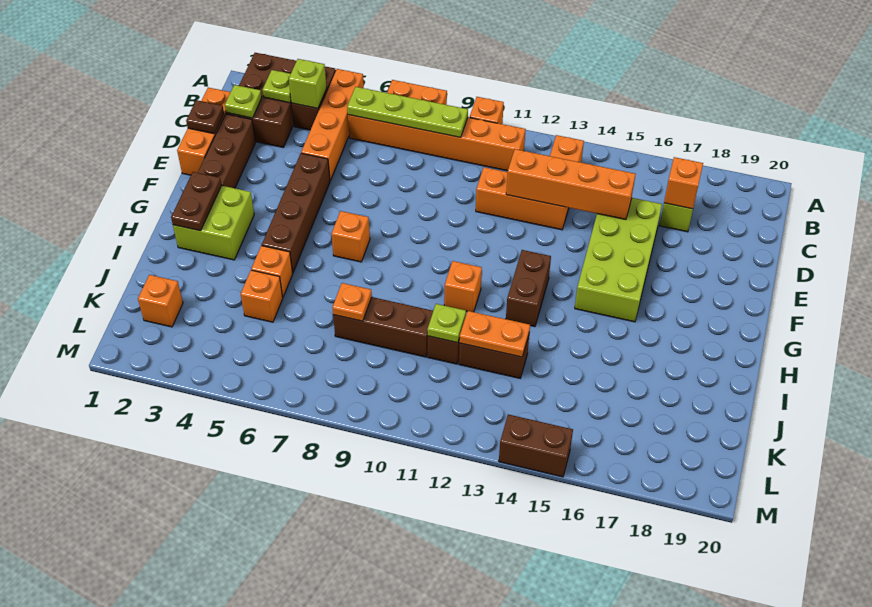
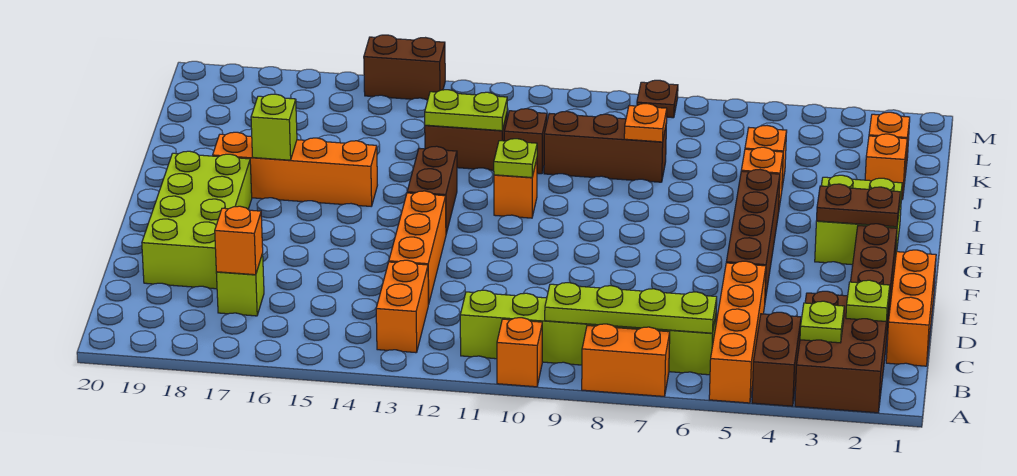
lime 1x1 brick [289,59,327,108] -> lime 1x1 brick moved to [251,94,297,160]
orange 1x6 brick [348,115,526,171] -> lime 1x6 brick [460,290,716,375]
brown 1x1 plate [186,100,224,134] -> brown 1x1 plate moved to [637,80,678,118]
orange 1x3 brick [476,167,569,230] -> orange 1x3 brick turned to [389,191,446,304]
orange 1x4 brick [506,149,636,220] -> orange 1x4 brick moved to [213,132,377,206]
lime 2x4 brick [575,198,662,322] -> lime 2x4 brick moved to [142,151,252,289]
brown 1x2 plate [171,172,222,231] -> brown 1x2 plate turned to [817,184,900,227]
orange 1x1 brick [332,211,370,262] -> orange 1x1 brick moved to [865,134,907,200]
lime 1x1 plate [427,304,466,343] -> lime 1x1 plate moved to [494,139,537,178]
orange 1x2 plate [459,311,530,357] -> lime 1x2 plate [425,90,507,131]

